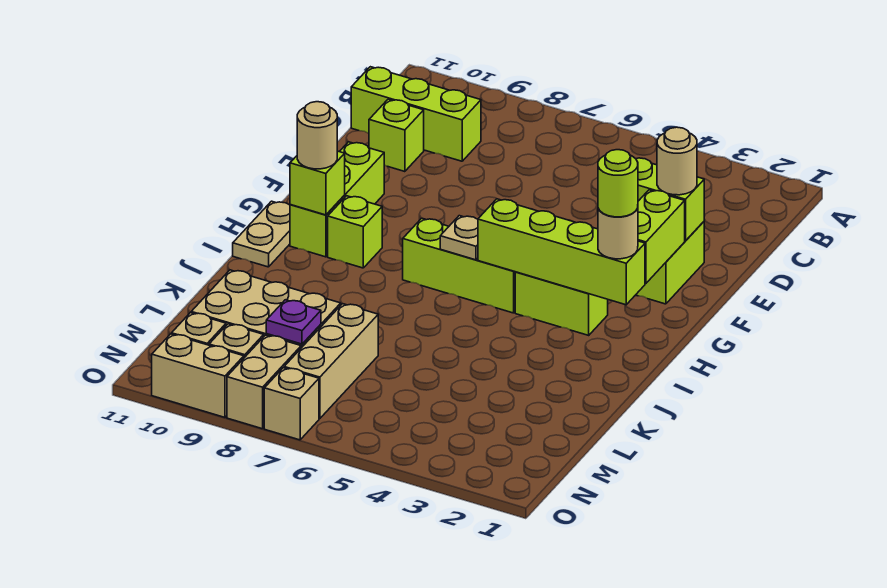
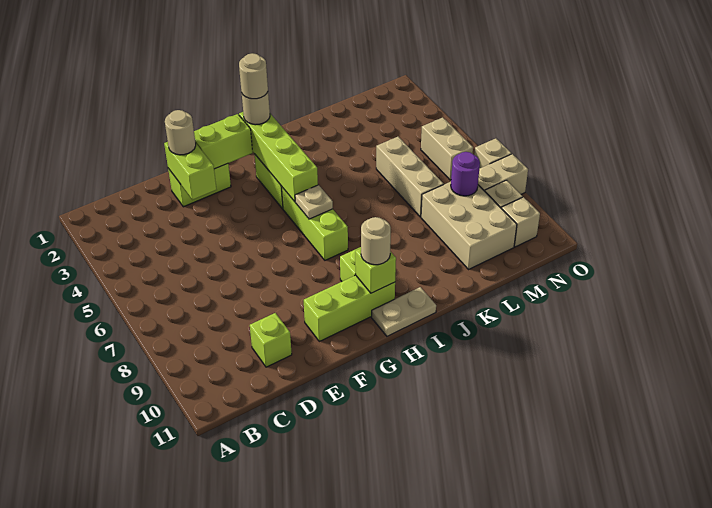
lime 1x3 brick [351,67,481,161] -> none
lime 1x1 round brick [598,150,638,217] -> tan 1x1 round brick [239,53,268,99]
tan 1x3 brick [284,304,378,419] -> tan 1x3 brick turned to [376,137,444,217]
purple 1x1 plate [266,300,321,344] -> purple 1x1 round brick [451,152,480,196]
tan 1x2 brick [152,334,244,417] -> tan 1x2 brick moved to [421,117,473,180]

